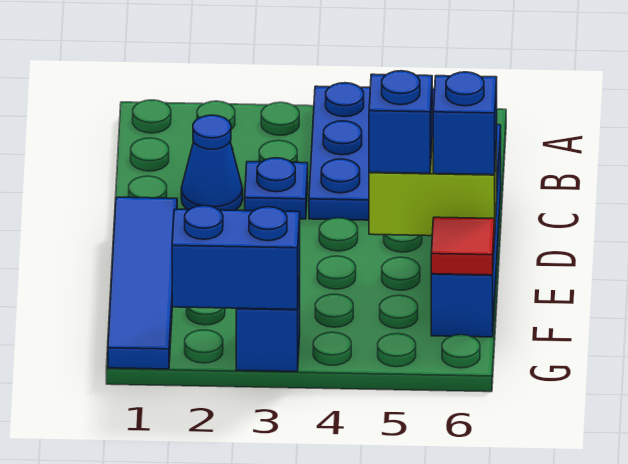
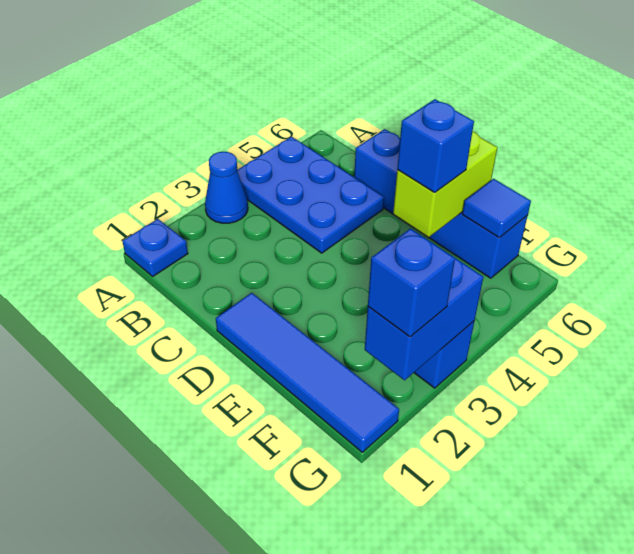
blue 1x1 cone [181,115,243,210] -> blue 1x1 cone moved to [205,152,248,223]
blue 1x1 plate [245,158,308,219] -> blue 1x1 plate moved to [122,219,188,276]
blue 1x1 brick [433,72,497,175] -> blue 1x1 brick moved to [368,229,455,337]
red 1x1 tile [431,217,495,275] -> blue 1x1 tile [462,179,531,238]

